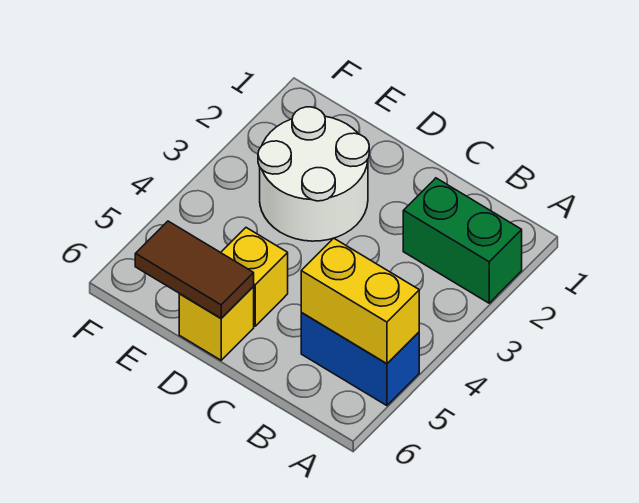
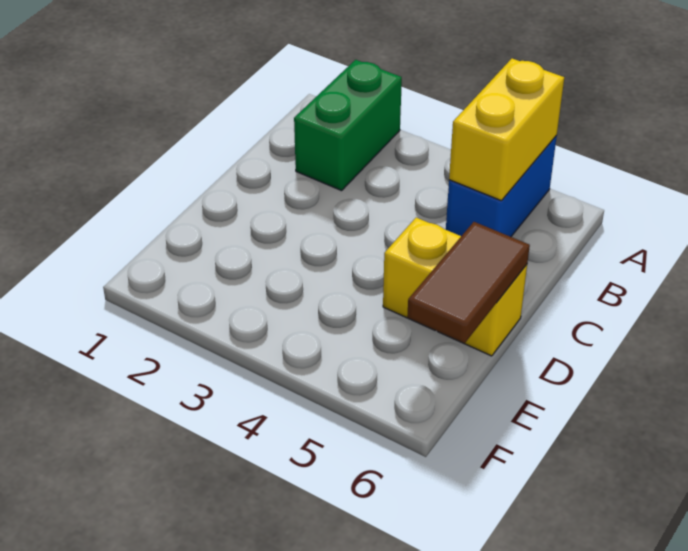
white 2x2 round brick [258,107,369,241] -> none

